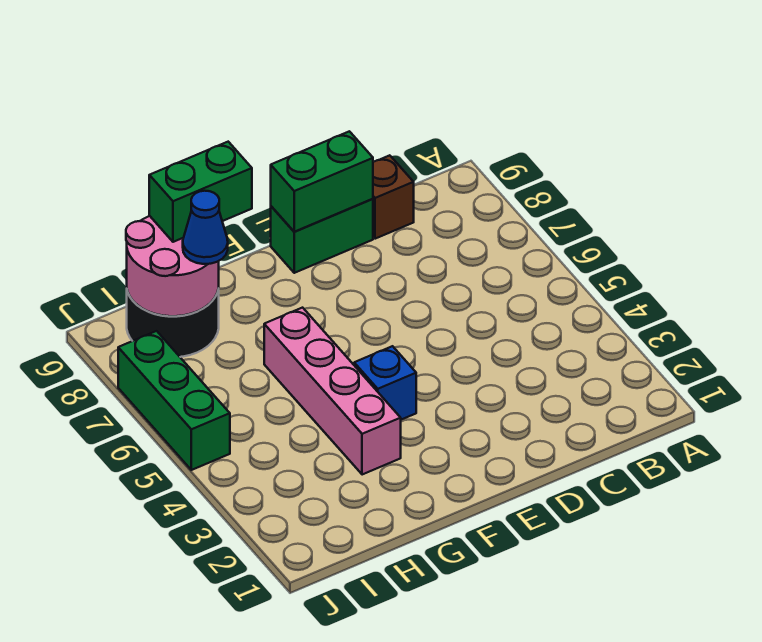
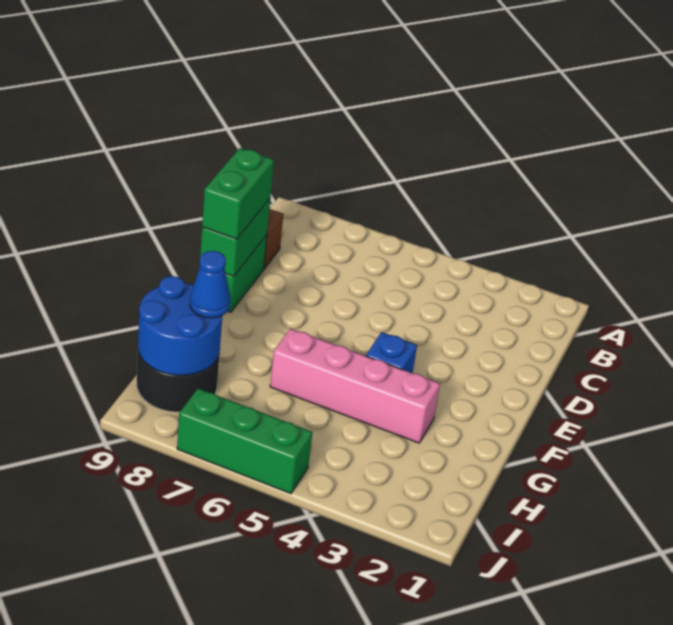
green 1x2 brick [149,142,252,242] -> green 1x2 brick moved to [202,148,274,239]
pink 2x2 round brick [126,216,219,316] -> blue 2x2 round brick [138,276,222,375]

